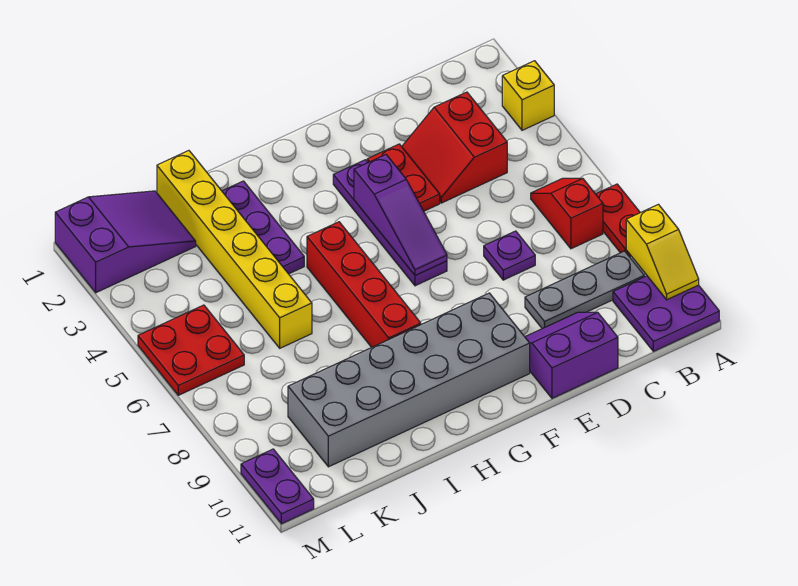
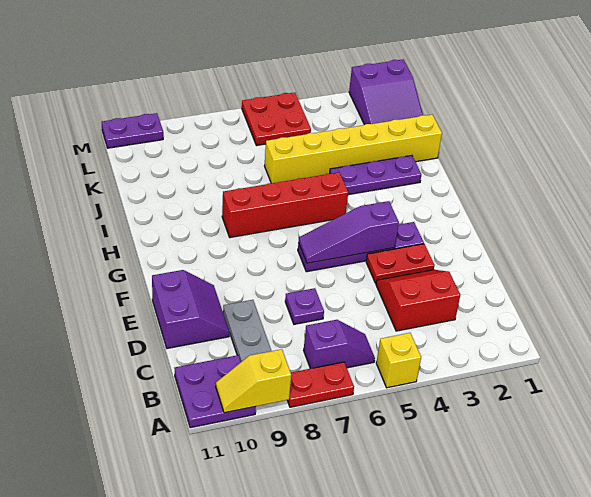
yellow 1x1 brick [502,61,554,130] -> yellow 1x1 brick moved to [376,333,421,388]
red 1x2 slope [531,178,603,249] -> purple 1x2 slope [304,320,375,369]
grey 2x6 brick [288,293,530,467] -> none

